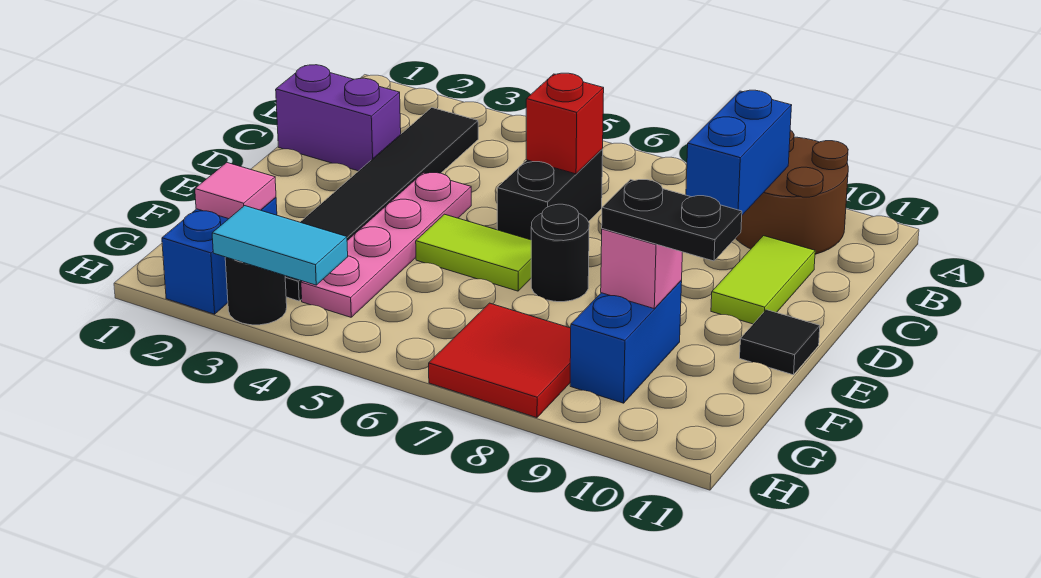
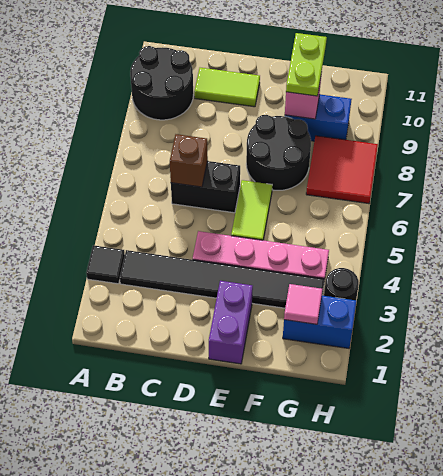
brown 2x2 round brick [736,130,848,254] -> black 2x2 round brick [130,46,193,120]
blue 1x2 brick [686,90,792,215] -> none
purple 1x2 brick [276,65,401,171] -> purple 1x2 brick moved to [209,281,253,364]
red 1x1 brick [526,73,604,174] -> brown 1x1 brick [170,134,208,187]
black 1x1 round brick [531,204,589,302] -> black 2x2 round brick [246,115,311,190]
black 1x1 tile [740,310,820,375] -> black 1x1 tile moved to [86,245,125,284]
black 1x2 plate [602,180,742,261] -> lime 1x2 plate [286,33,327,96]
cyan 1x2 tile [212,206,348,285] -> none

